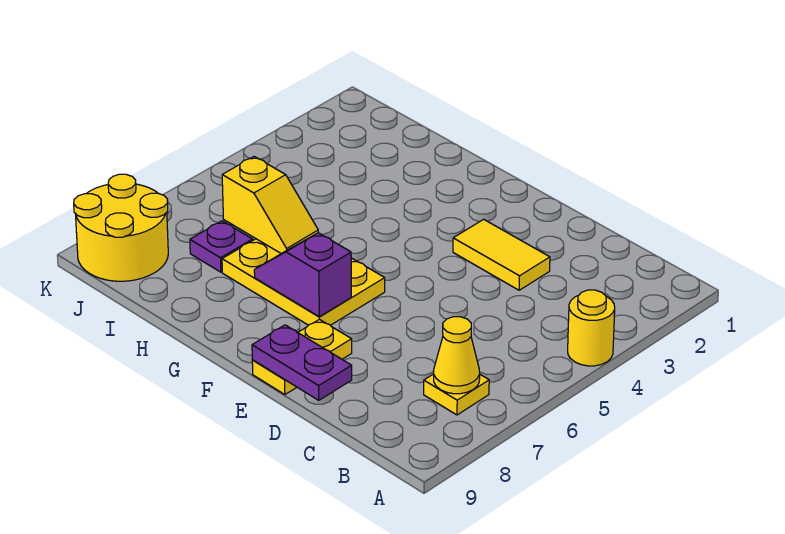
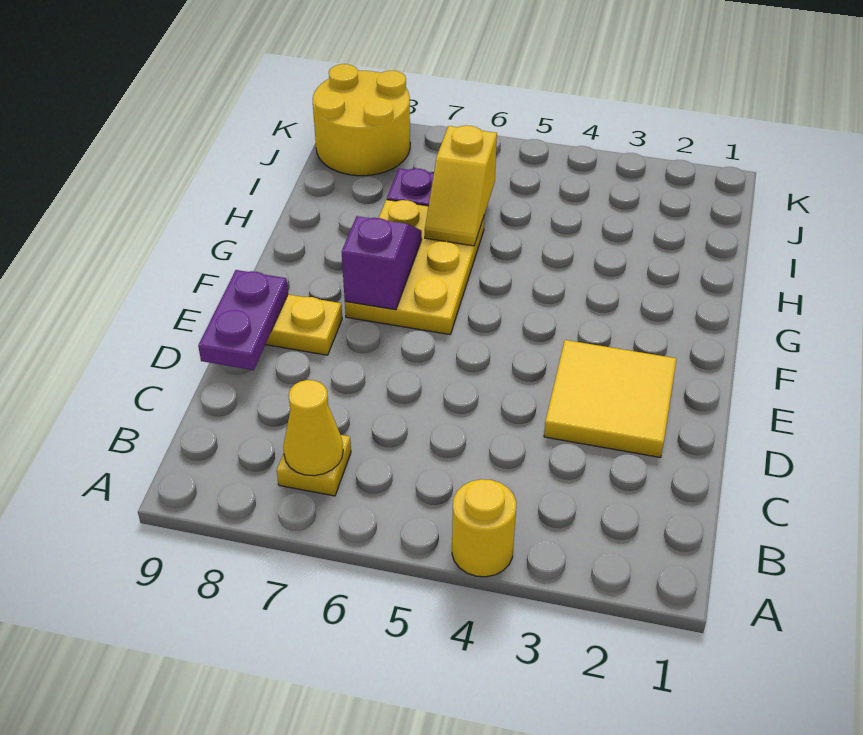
yellow 1x2 tile [453,219,550,290] -> yellow 2x2 tile [544,340,676,458]

